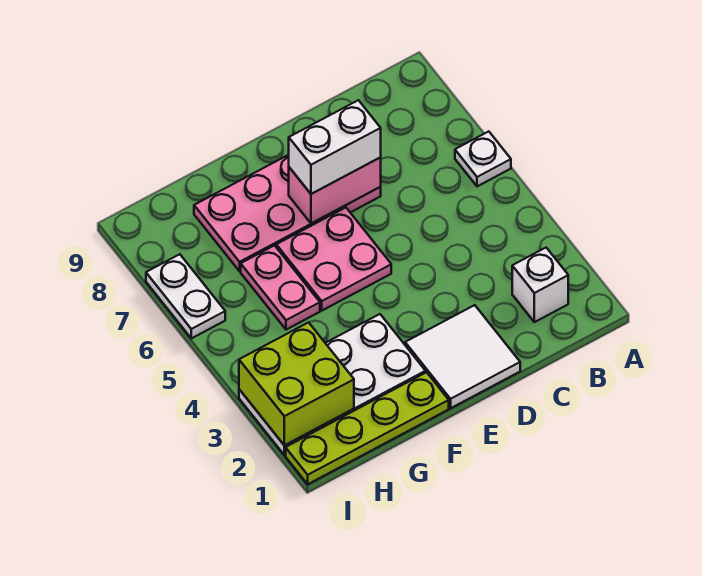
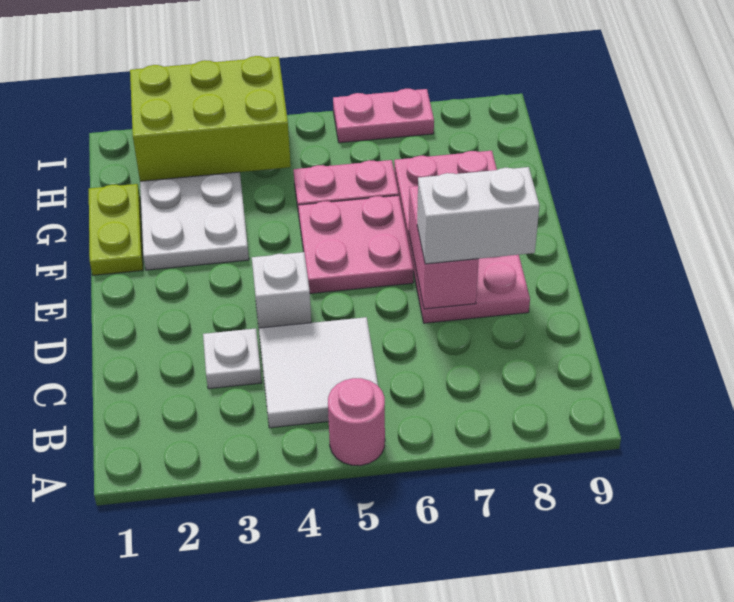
none -> pink 1x1 round brick [328,378,385,466]
white 1x1 plate [455,131,511,186] -> white 1x1 plate moved to [203,328,262,389]
white 1x1 brick [512,248,568,322] -> white 1x1 brick moved to [252,252,311,328]
white 2x2 tile [405,305,520,408] -> white 2x2 tile moved to [259,317,378,428]
white 1x2 brick [289,100,381,194] -> white 1x2 brick turned to [417,167,540,264]
lime 1x4 plate [286,372,449,484] -> lime 1x2 plate [89,184,143,275]
lime 2x2 brick [239,322,354,445] -> lime 2x3 brick [130,56,291,181]
white 1x2 plate [146,254,225,338] -> pink 1x2 plate [333,89,434,143]

